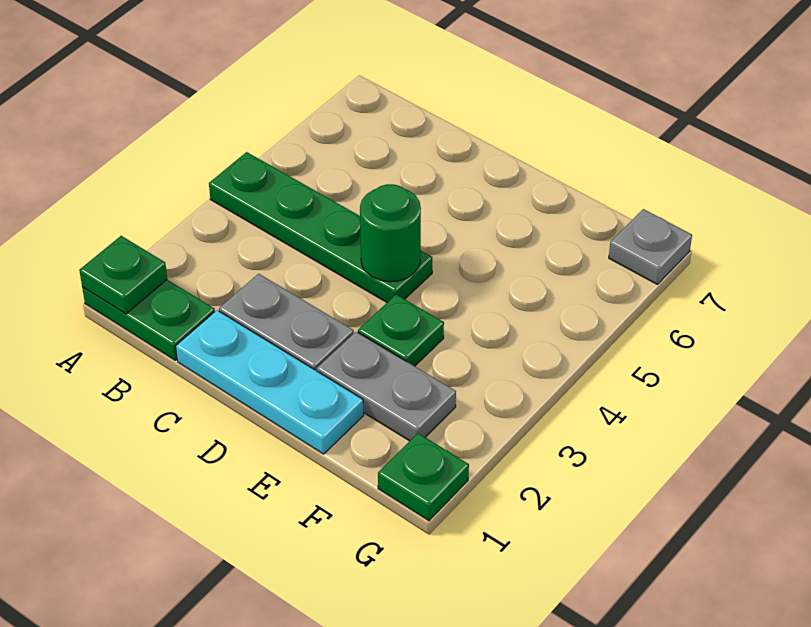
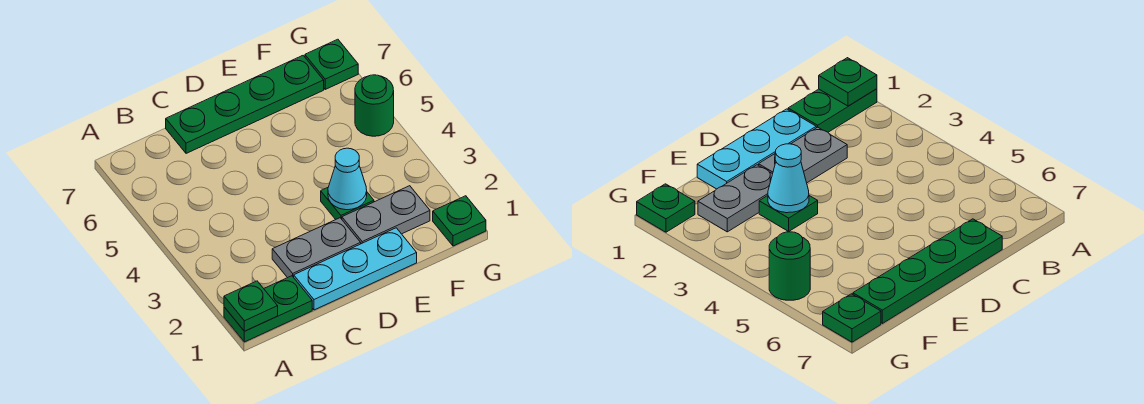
green 1x4 plate [209,152,432,302] -> green 1x4 plate moved to [166,56,324,153]
green 1x1 round brick [360,184,421,282] -> green 1x1 round brick moved to [355,75,394,136]
none -> cyan 1x1 cone [328,148,367,210]
grey 1x1 plate [609,209,692,284] -> green 1x1 plate [305,39,358,89]

